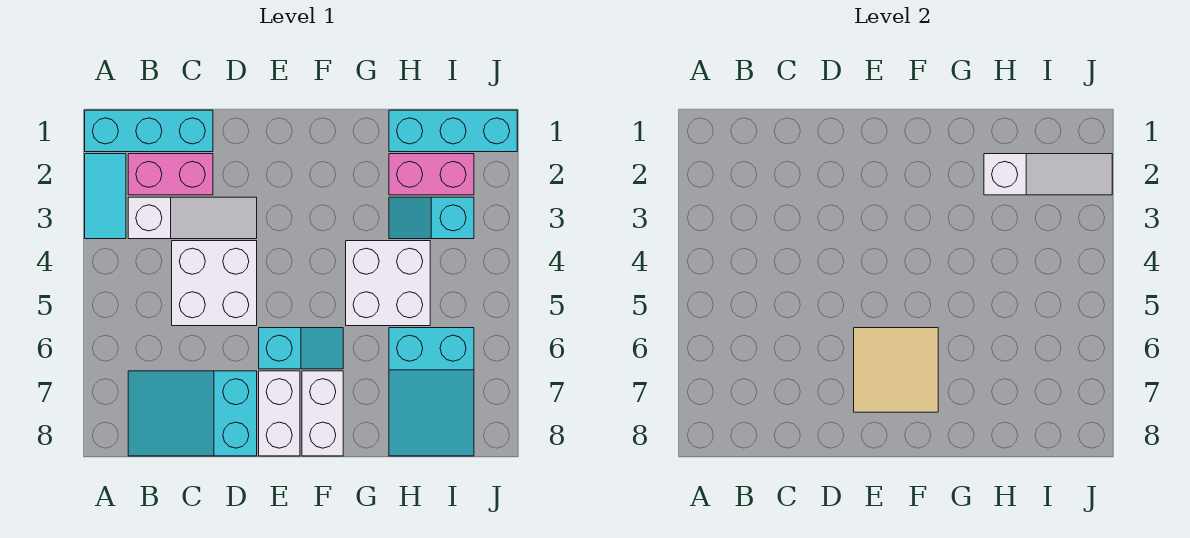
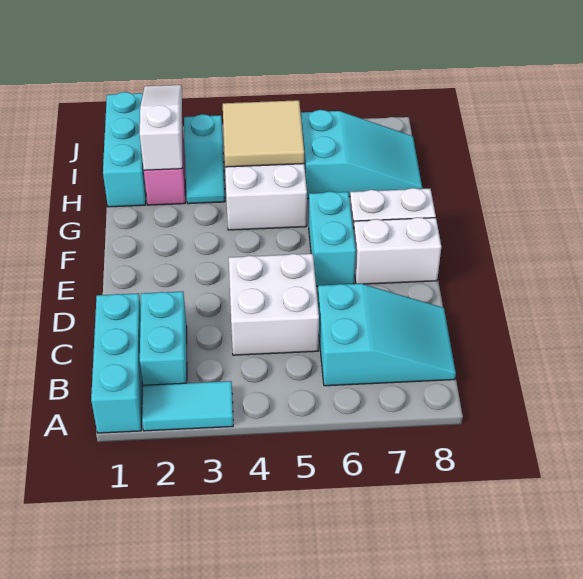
pink 1x2 brick [128,154,213,195] -> cyan 1x2 brick [140,291,187,385]
white 1x3 slope [128,197,257,239] -> none
cyan 2x3 slope [128,371,257,456] -> cyan 2x3 slope turned to [318,284,456,386]
cyan 1x2 slope [259,328,343,369] -> cyan 1x2 brick [309,191,356,286]
tan 2x2 tile [854,328,938,412] -> tan 2x2 tile moved to [223,100,304,167]

